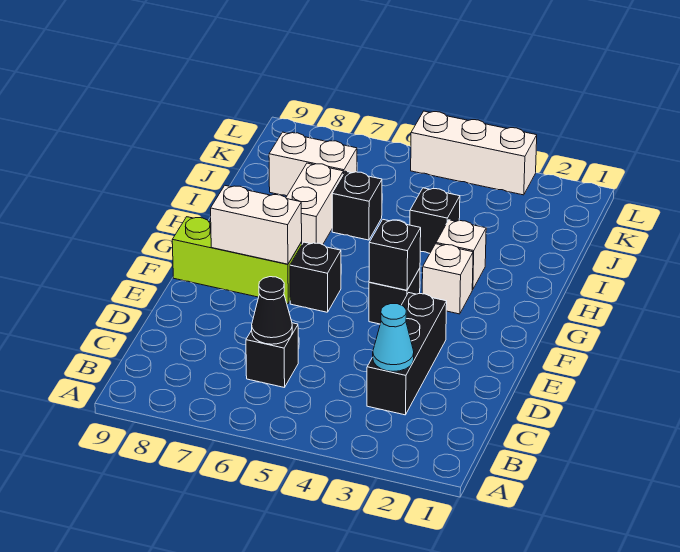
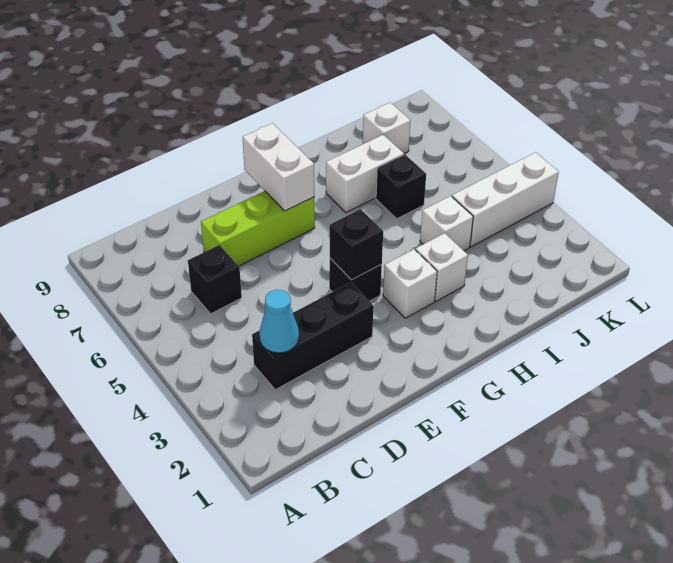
black 1x1 cone [252,277,292,344] -> none
black 1x1 brick [290,242,341,312] -> none
lime 1x3 brick [172,217,302,304] -> lime 1x3 brick turned to [201,191,315,266]
black 1x1 brick [410,188,460,253] -> white 1x1 brick [420,196,473,251]
white 1x2 brick [269,132,357,196] -> white 1x1 brick [363,102,411,154]
white 1x3 brick [411,111,537,195] -> white 1x3 brick turned to [452,152,559,247]

